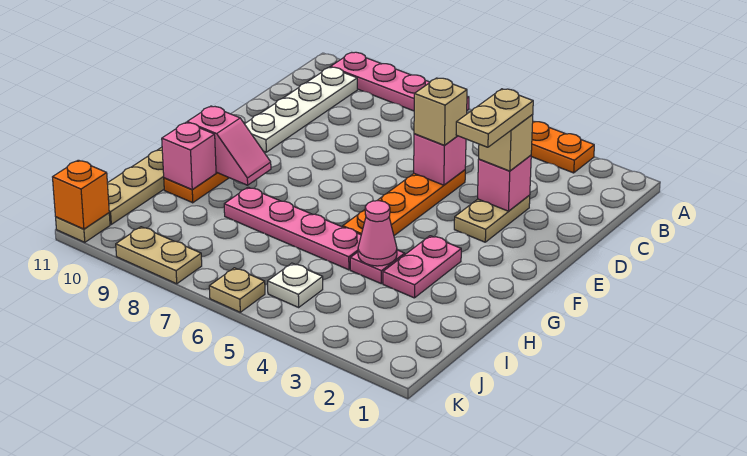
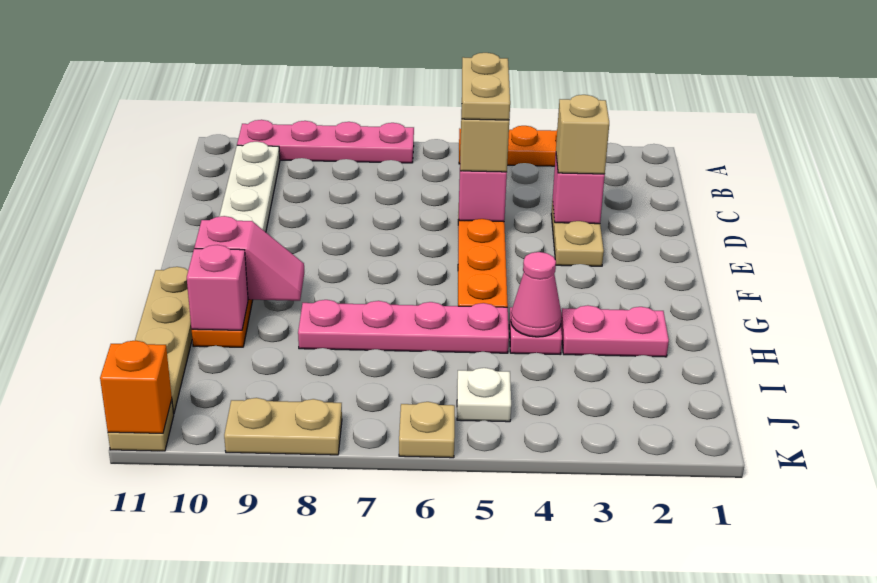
tan 1x2 plate [456,89,533,147] -> tan 1x2 plate moved to [462,53,510,120]
pink 1x2 plate [383,236,461,298] -> pink 1x2 plate turned to [561,305,669,357]

